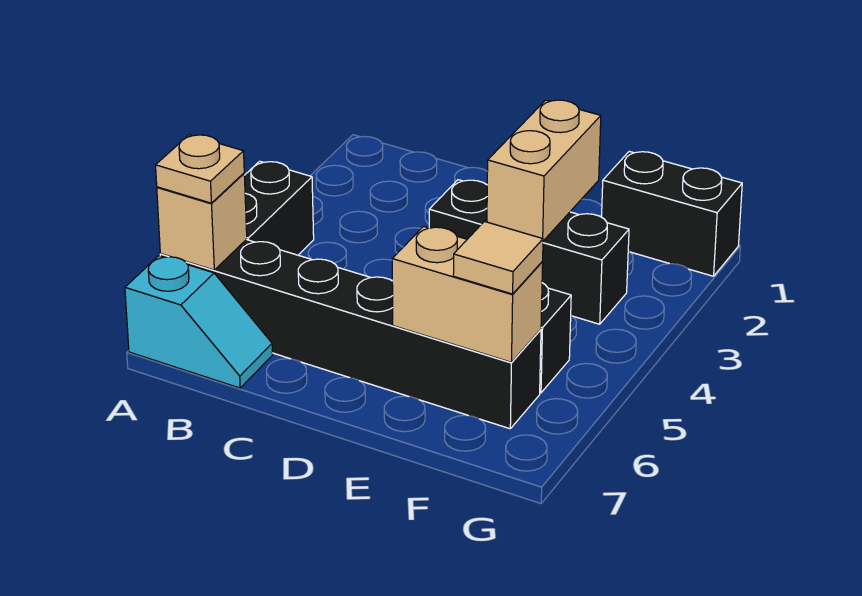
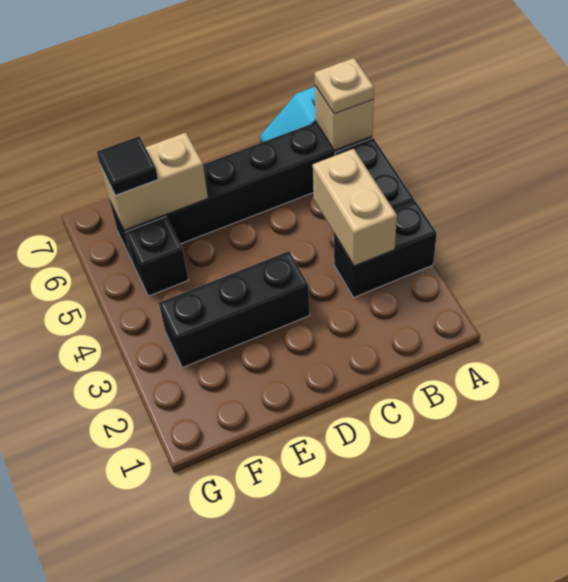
tan 1x2 brick [487,100,601,241] -> tan 1x2 brick moved to [313,149,397,266]
black 1x2 brick [602,151,742,276] -> black 1x2 brick moved to [334,201,437,298]
tan 1x1 tile [453,222,543,294] -> black 1x1 tile [97,136,158,195]

